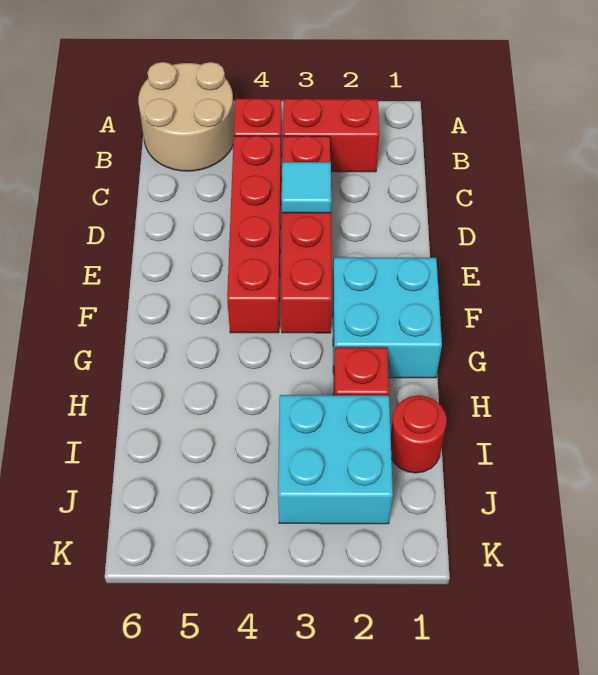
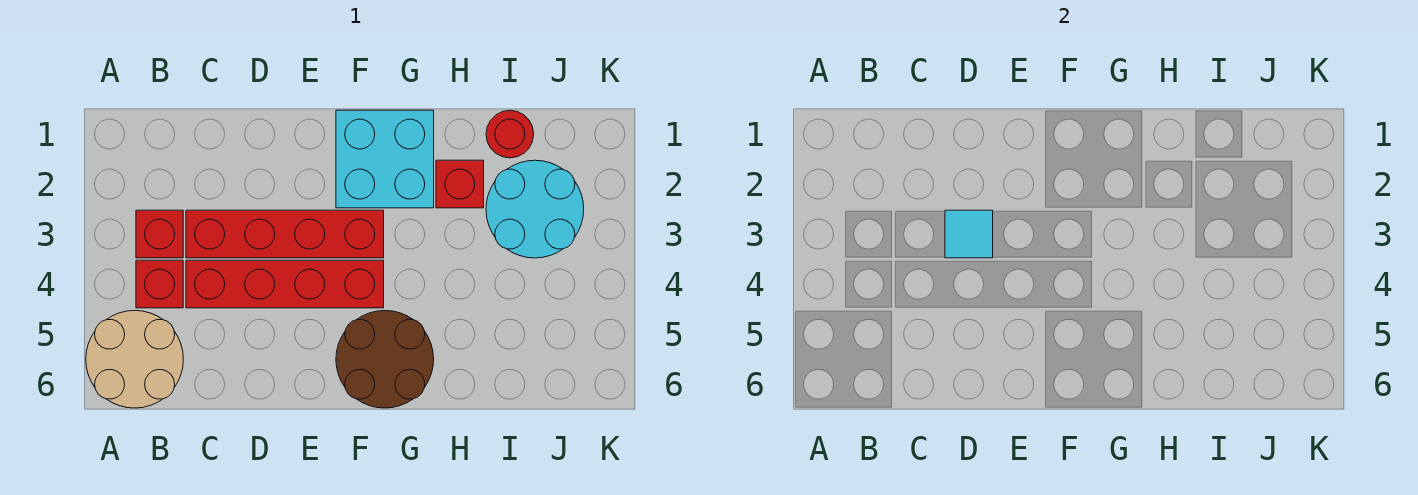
red 1x2 brick [283,98,379,172] -> red 1x1 brick [136,210,183,258]
none -> brown 2x2 round brick [336,311,434,408]
cyan 2x2 brick [278,395,393,524] -> cyan 2x2 round brick [486,160,584,258]

